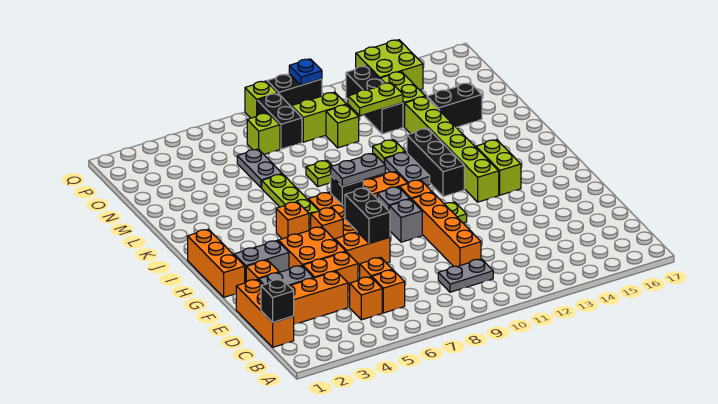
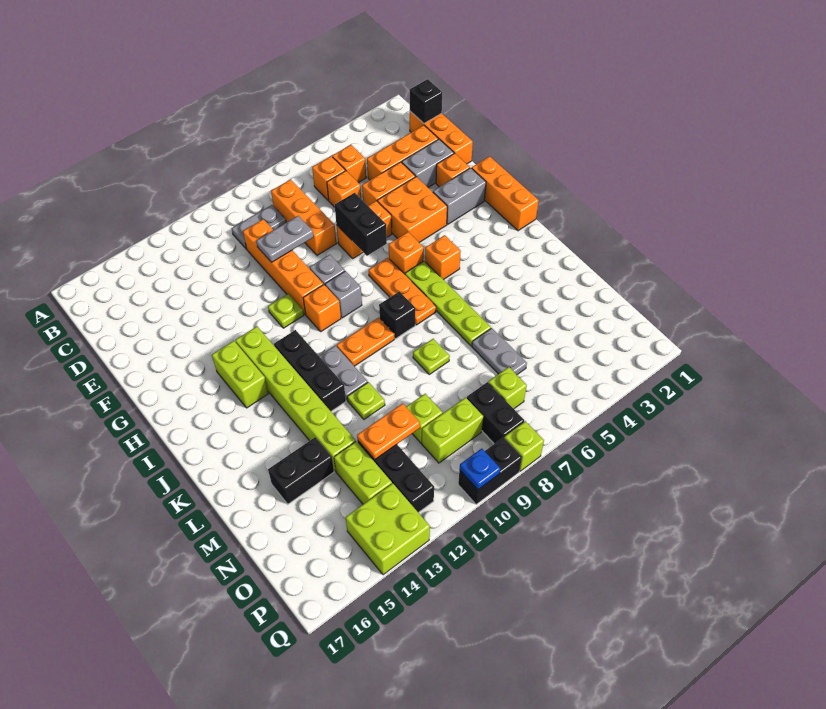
none -> orange 1x3 brick [271,180,336,255]
grey 1x2 plate [331,153,385,187] -> grey 1x2 plate moved to [256,216,314,262]
lime 1x2 plate [348,83,403,116] -> orange 1x2 plate [357,404,420,460]

